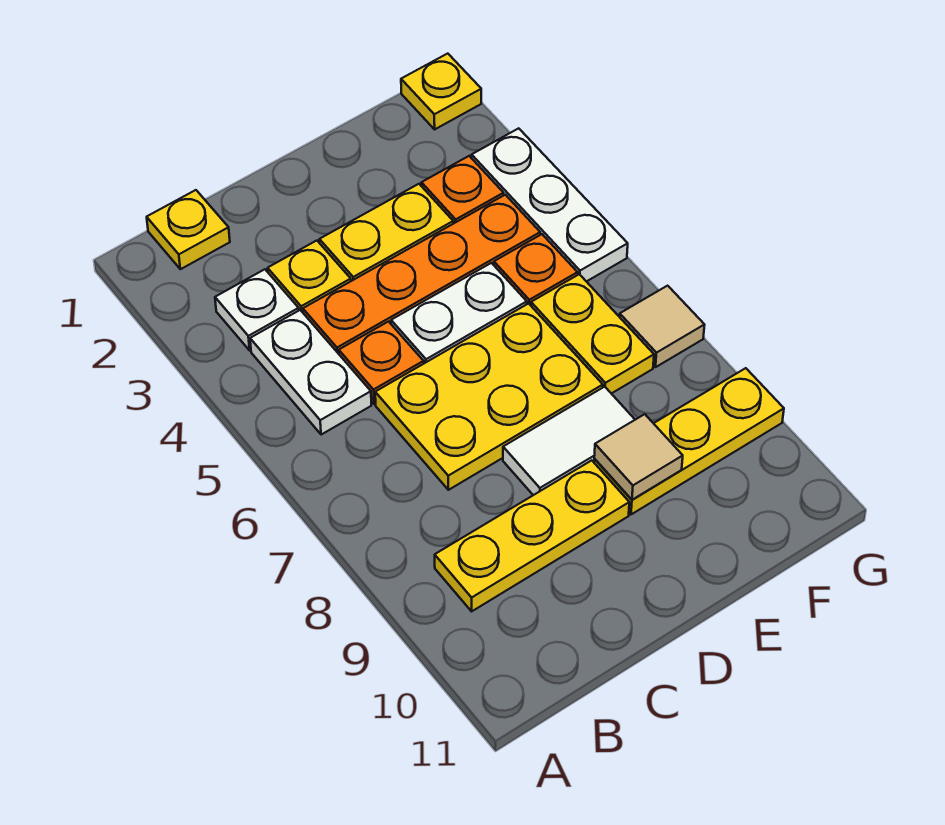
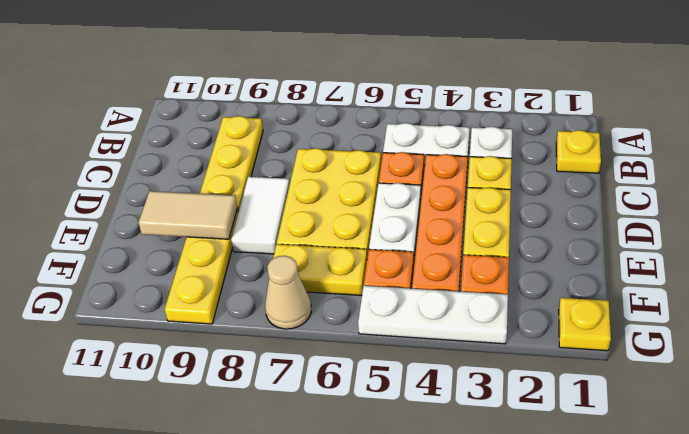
tan 1x1 tile [594,414,683,500] -> tan 1x2 tile [139,191,237,239]
tan 1x1 tile [620,286,704,367] -> tan 1x1 cone [265,256,311,329]

